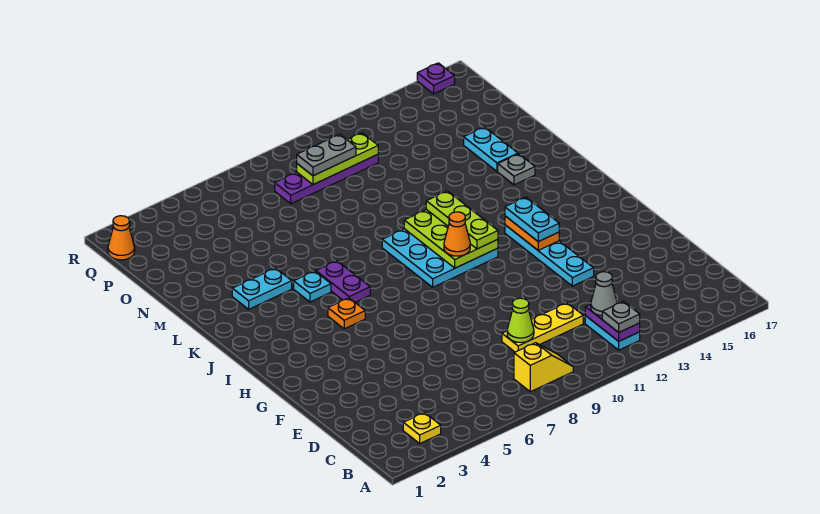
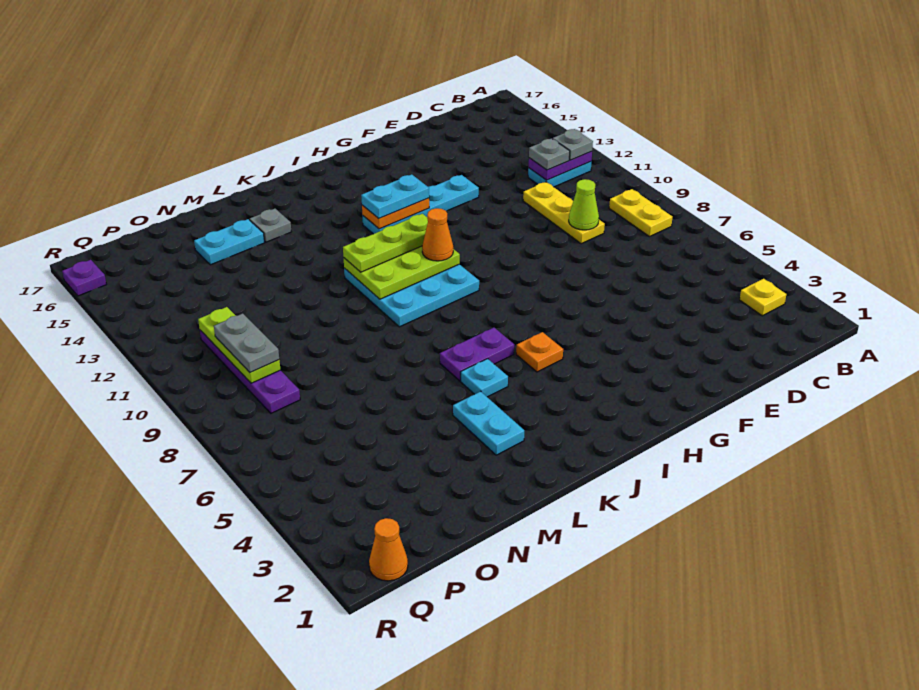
yellow 1x2 slope [514,343,573,392] -> yellow 1x2 plate [609,189,672,237]
grey 1x1 cone [591,272,617,316] -> grey 1x1 plate [529,138,570,170]

